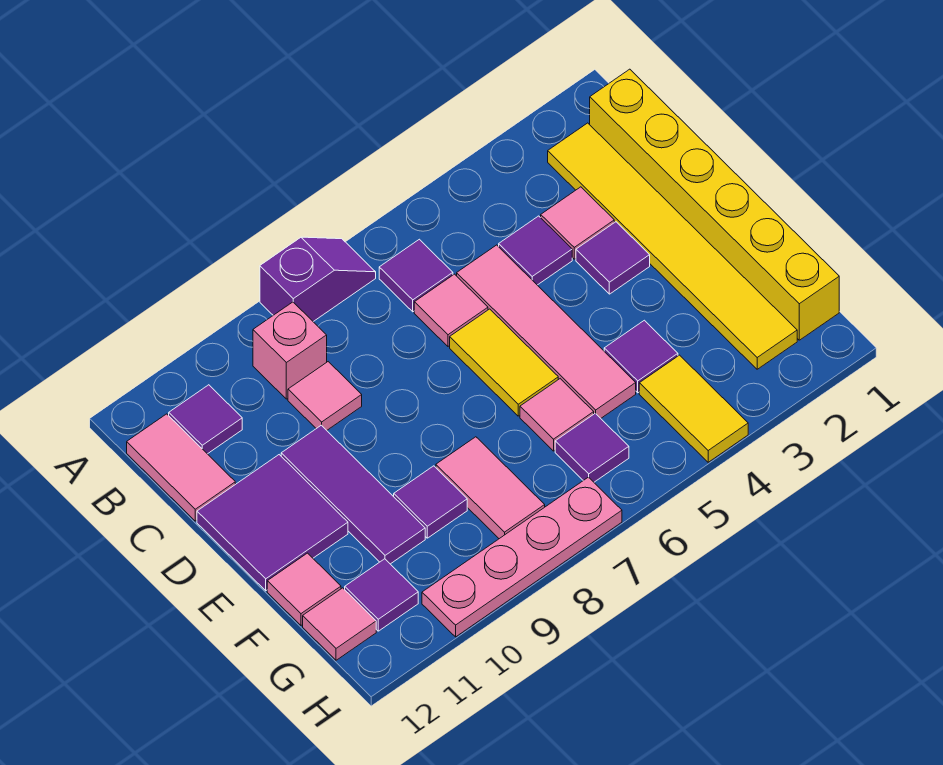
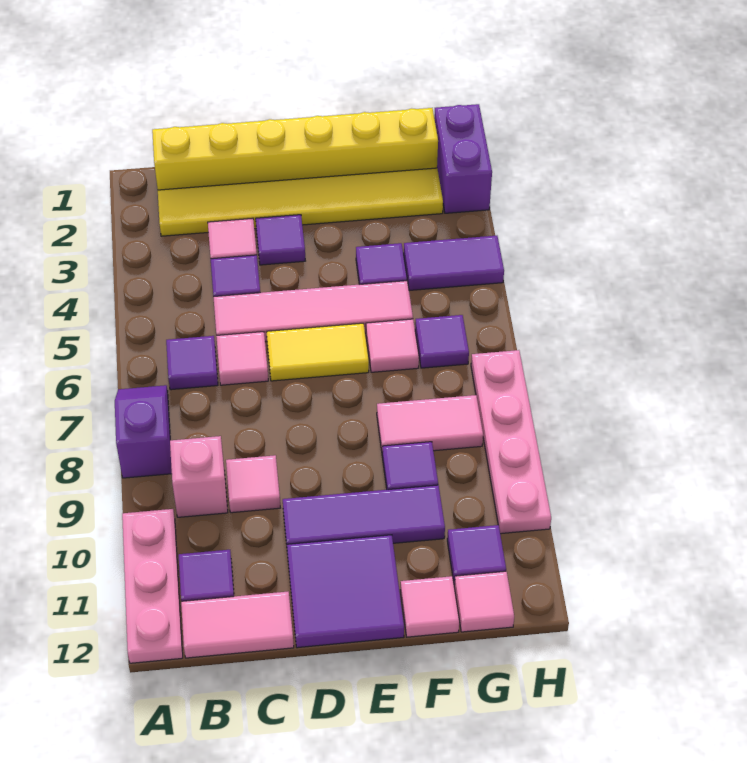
none -> pink 1x3 plate [122,509,183,663]
yellow 1x2 tile [639,355,748,462] -> purple 1x2 tile [404,236,504,290]
none -> purple 1x2 brick [434,104,492,213]

